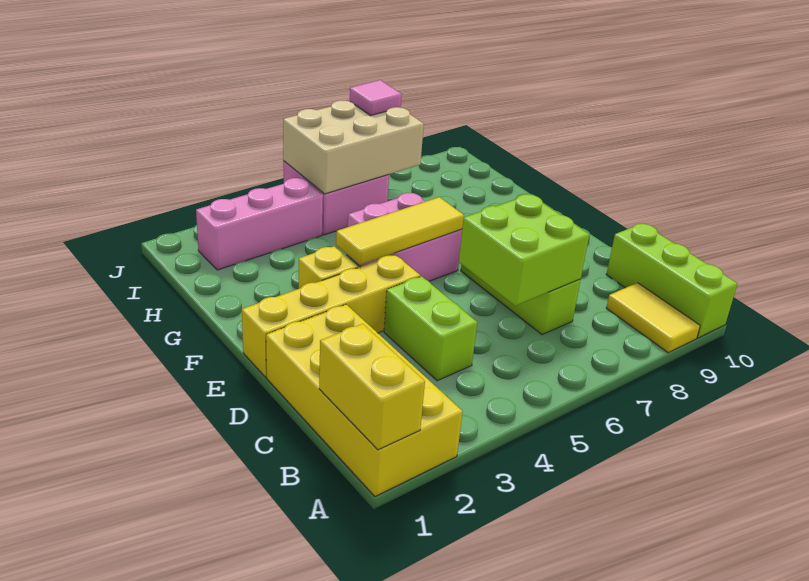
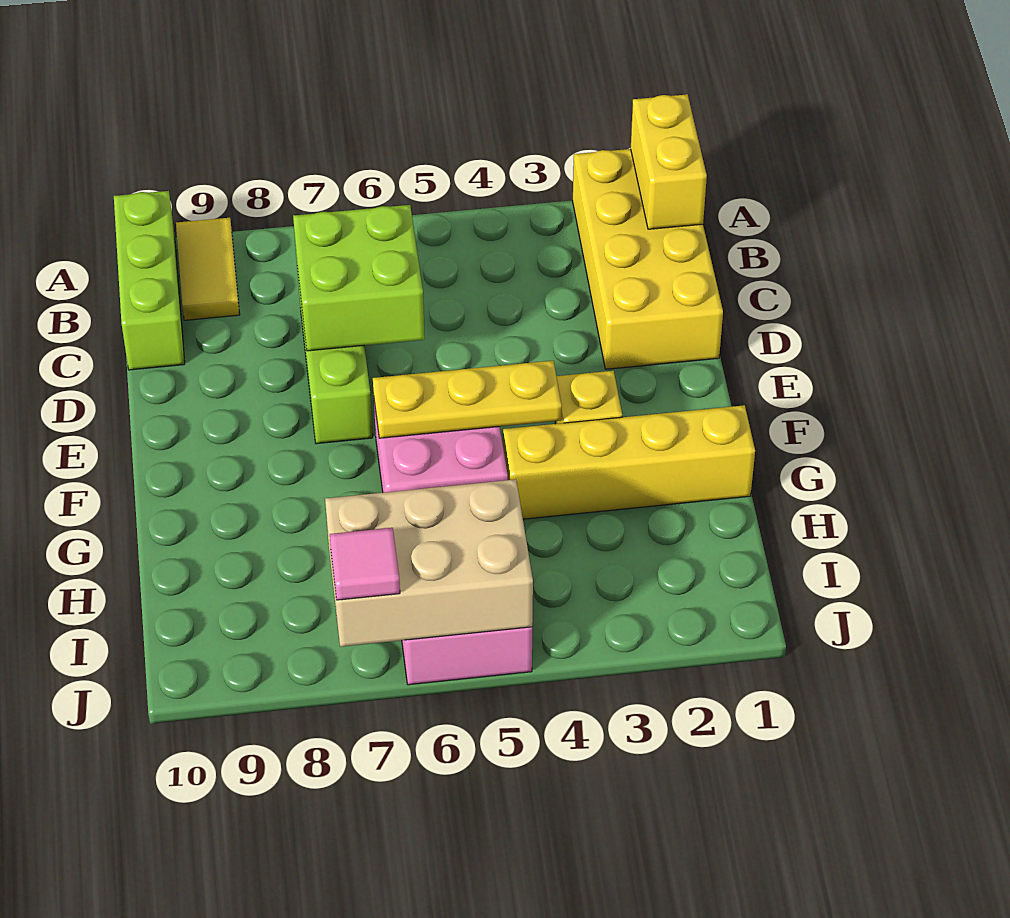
lime 1x2 brick [384,276,477,381] -> none
yellow 1x4 brick [242,255,420,377] -> yellow 1x4 brick moved to [503,405,755,519]
yellow 1x3 tile [336,197,464,265] -> yellow 1x3 plate [373,361,562,438]
pink 1x3 brick [196,178,323,270] -> none

